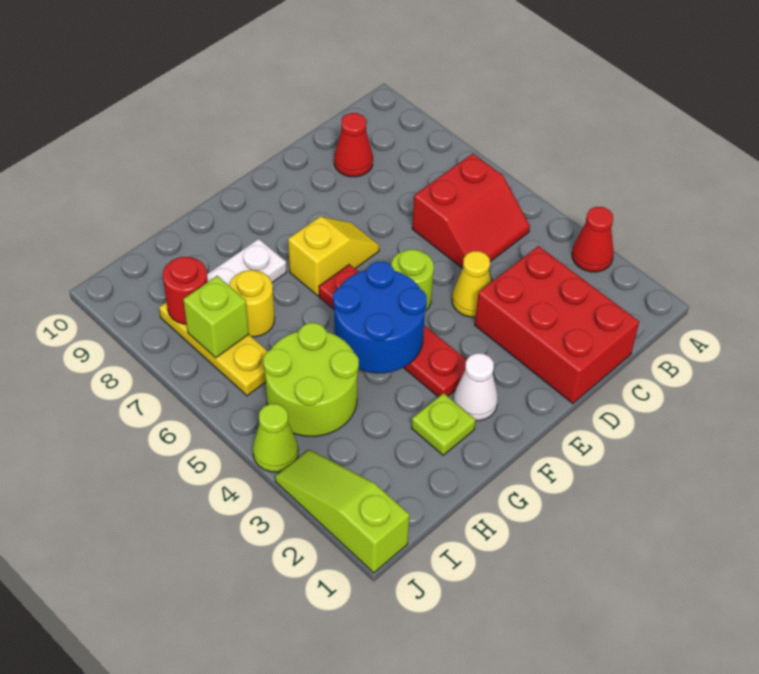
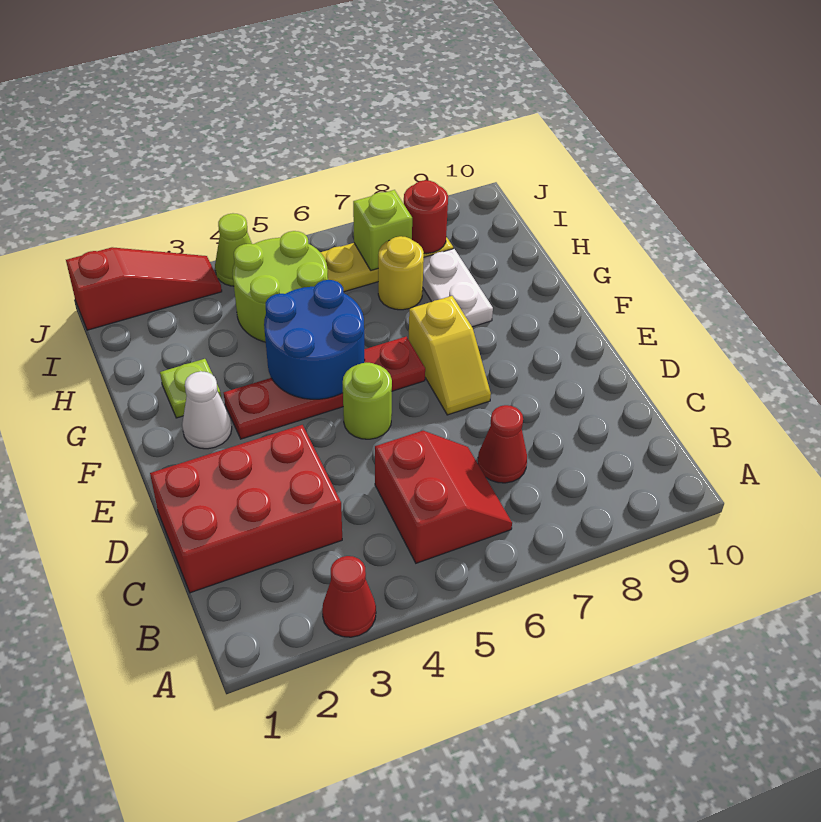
red 2x2 slope [412,154,530,268] -> red 2x2 slope turned to [375,431,512,563]
red 1x1 cone [334,113,373,177] -> red 1x1 cone moved to [478,405,527,483]
yellow 1x1 cone [452,251,491,317] -> none
lime 1x3 slope [275,450,410,573] -> red 1x3 slope [66,247,222,330]

